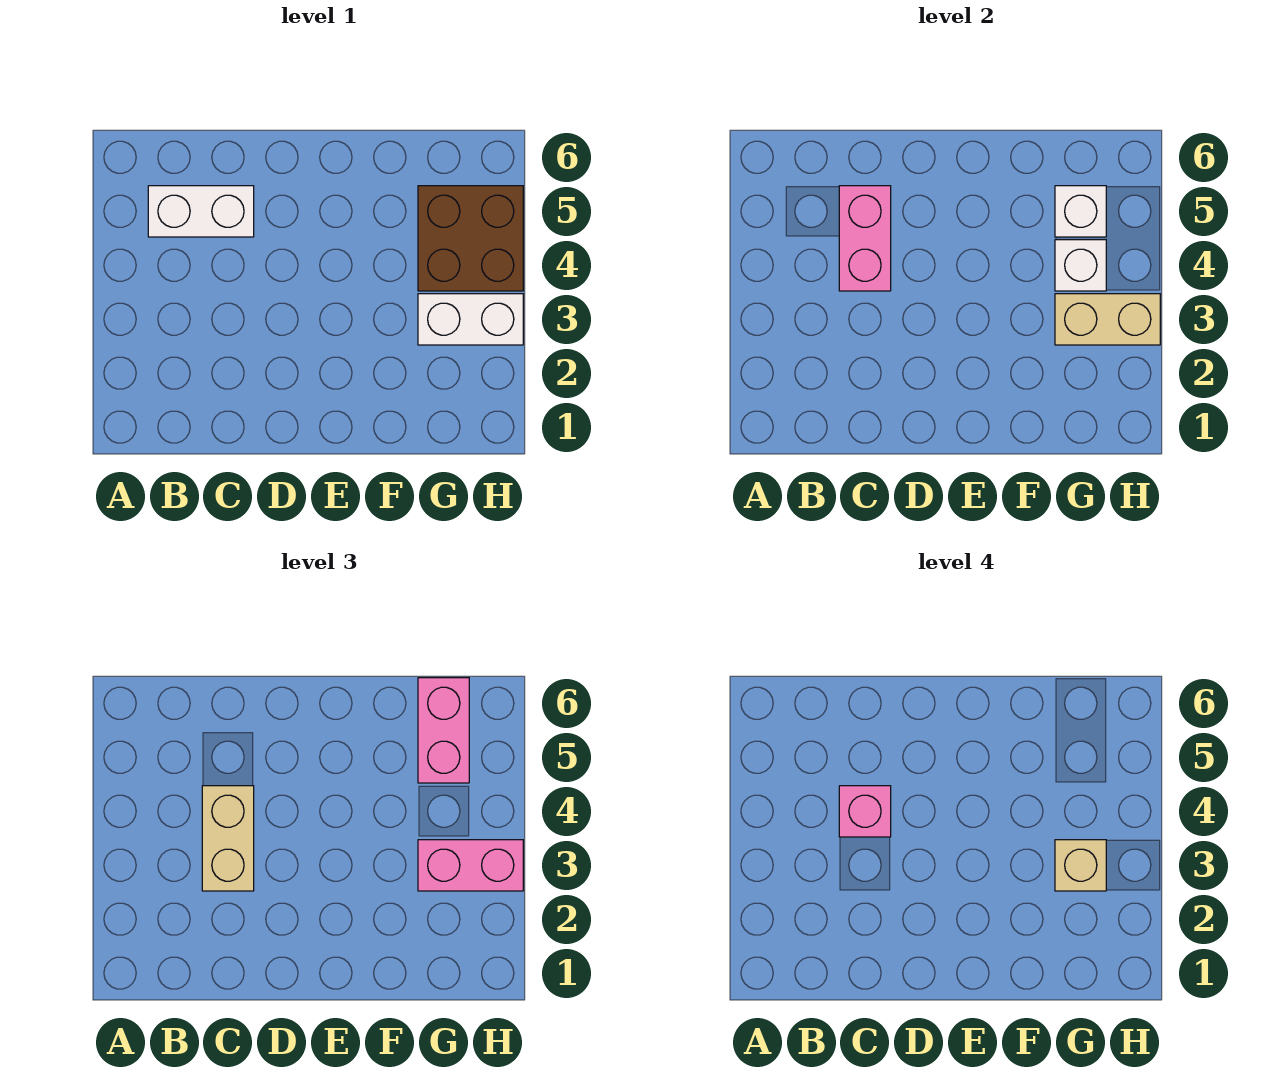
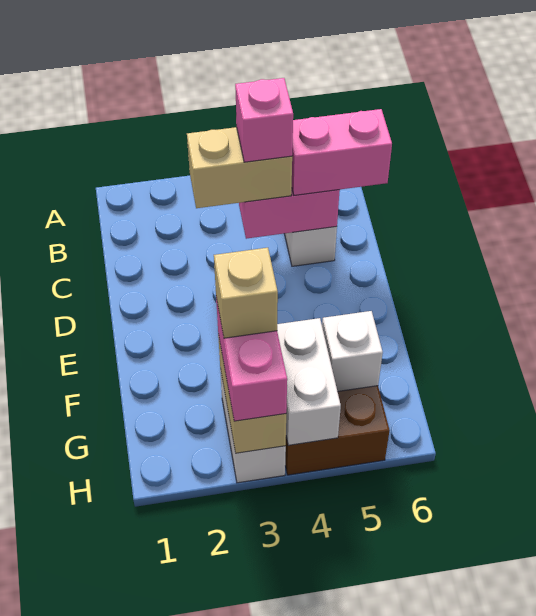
white 1x1 brick [1055,240,1106,291] -> white 1x2 brick [277,318,341,445]
pink 1x2 brick [418,678,469,783] -> pink 1x2 brick moved to [292,109,392,195]

